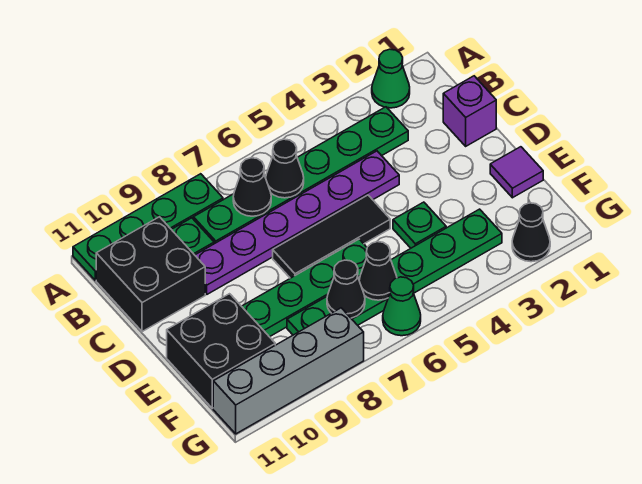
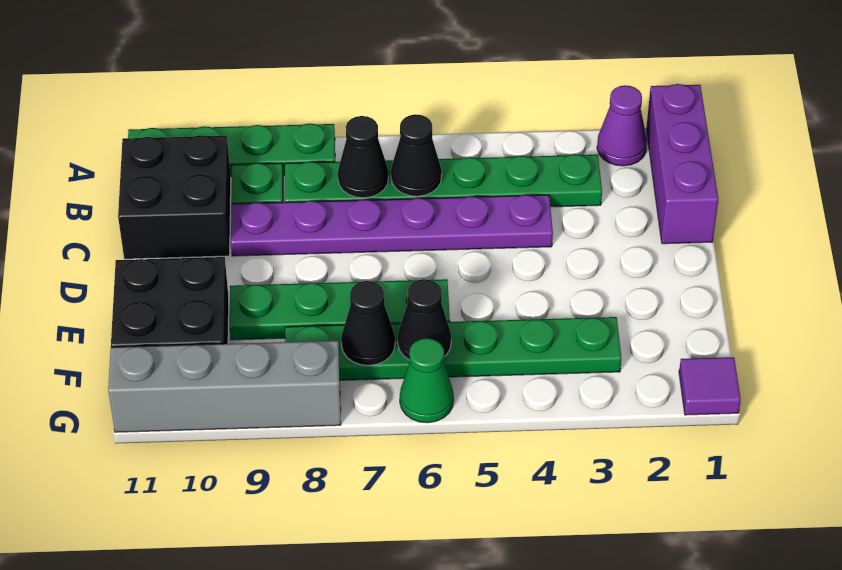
green 1x1 cone [372,49,410,108] -> purple 1x1 cone [597,85,647,166]
purple 1x1 brick [443,76,496,146] -> purple 1x3 brick [646,84,718,244]
black 1x3 tile [273,195,390,278] -> none
purple 1x1 tile [490,147,543,198] -> purple 1x1 tile moved to [679,357,741,415]
green 1x1 plate [393,202,446,248] -> none
black 1x1 cone [512,203,550,262] -> none

